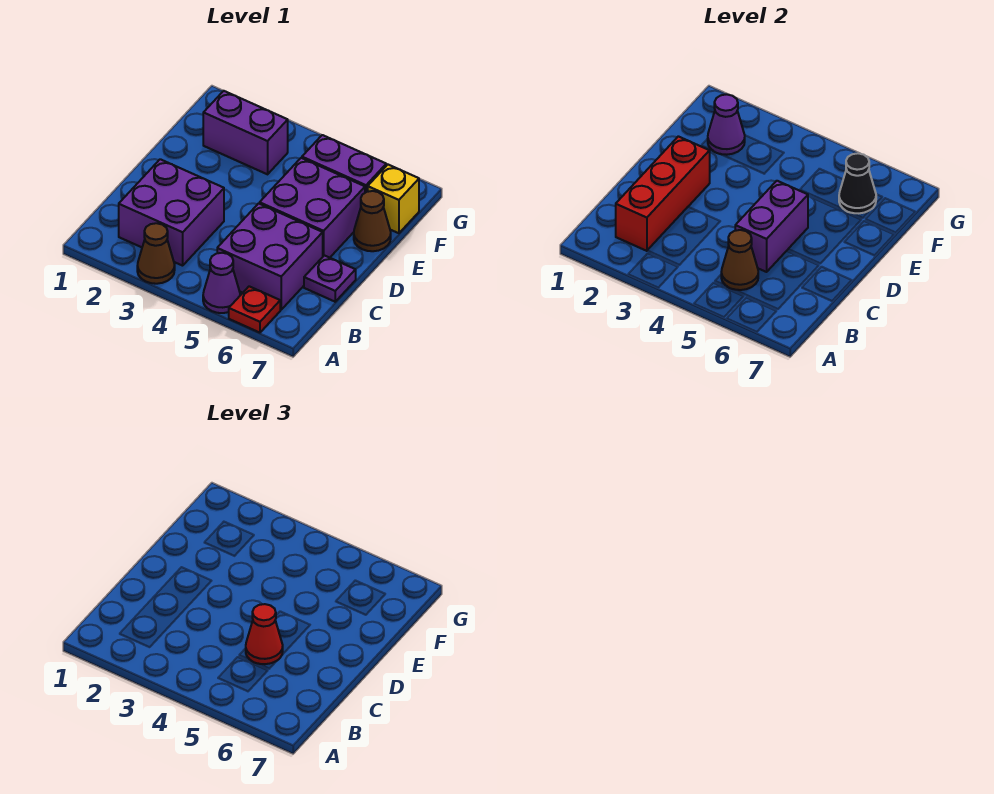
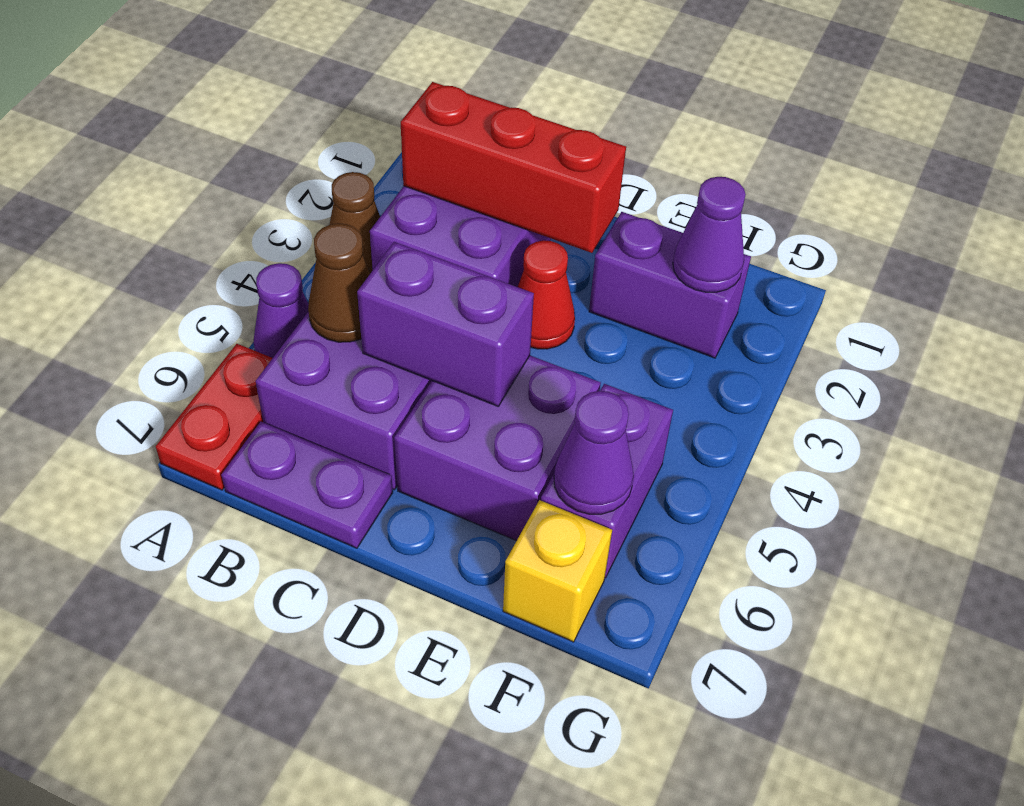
red 1x1 plate [229,286,280,333] -> red 1x2 plate [156,344,272,490]
red 1x1 cone [246,604,283,664] -> red 1x1 cone moved to [518,240,575,349]
purple 1x1 plate [304,255,356,302] -> purple 1x2 plate [221,422,393,548]
brown 1x1 cone [354,191,391,251] -> none
purple 1x2 brick [203,91,288,174] -> purple 1x2 brick turned to [589,212,751,358]
black 1x1 cone [839,153,876,213] -> purple 1x1 cone [554,391,634,514]

